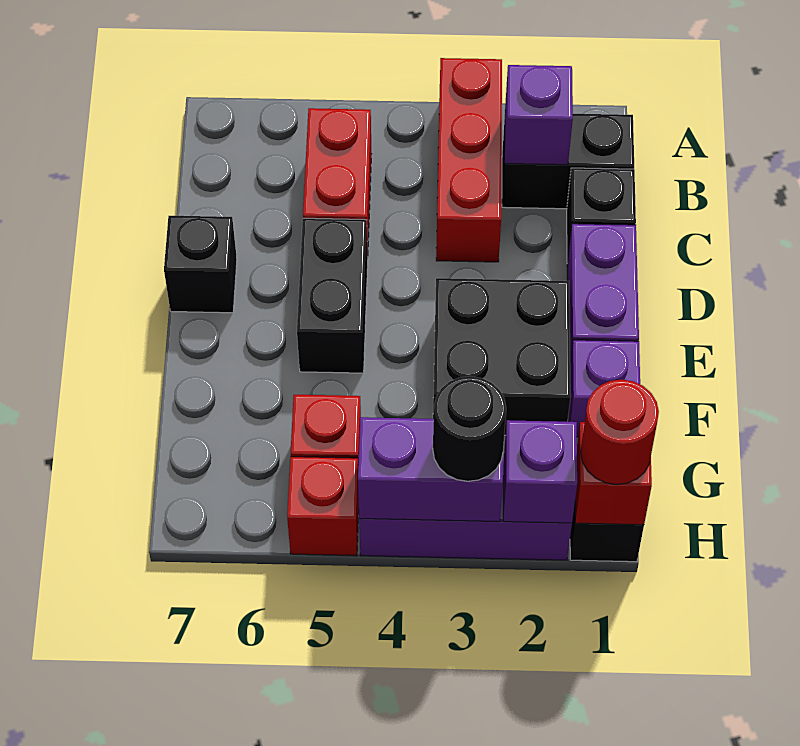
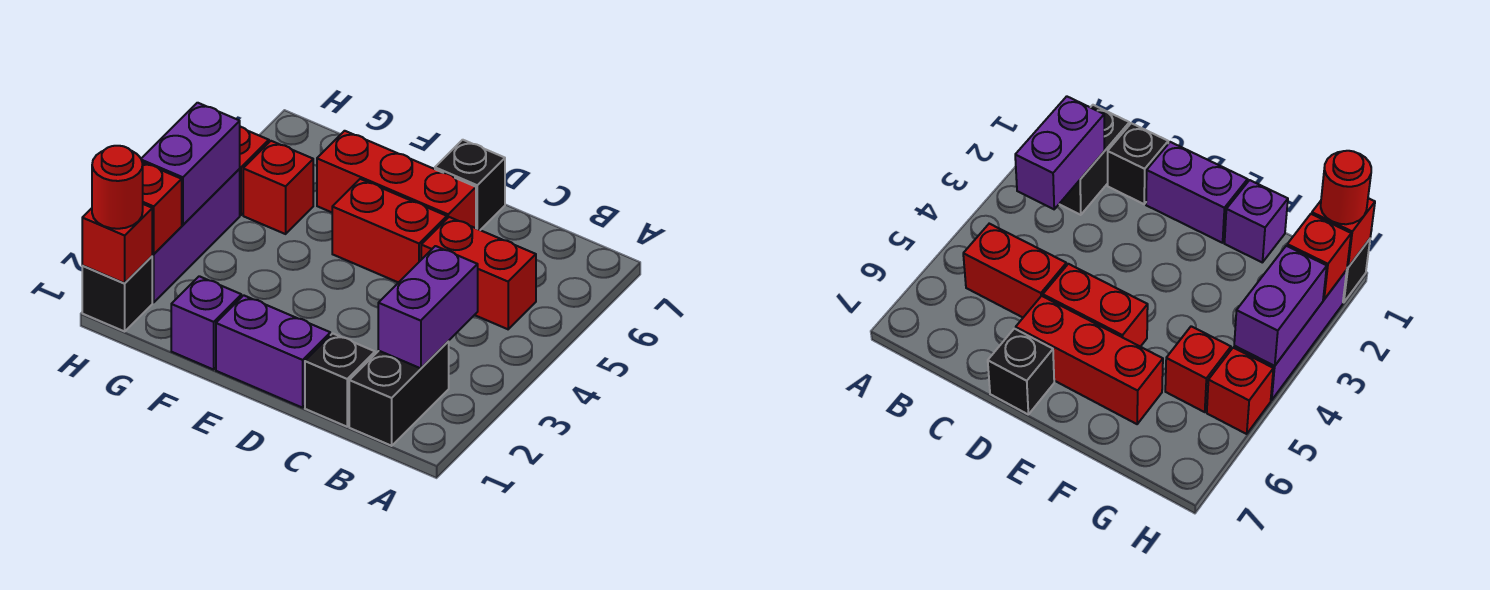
red 1x3 brick [436,58,502,262] -> red 1x3 brick moved to [317,131,476,228]
purple 1x1 brick [505,65,573,165] -> purple 1x2 brick [378,246,478,368]
black 1x2 brick [297,218,368,373] -> red 1x2 brick [332,179,447,283]
black 2x2 brick [433,278,571,435] -> none
purple 1x1 brick [503,420,577,523] -> red 1x1 brick [142,162,182,254]
black 1x1 round brick [433,376,506,481] -> none

